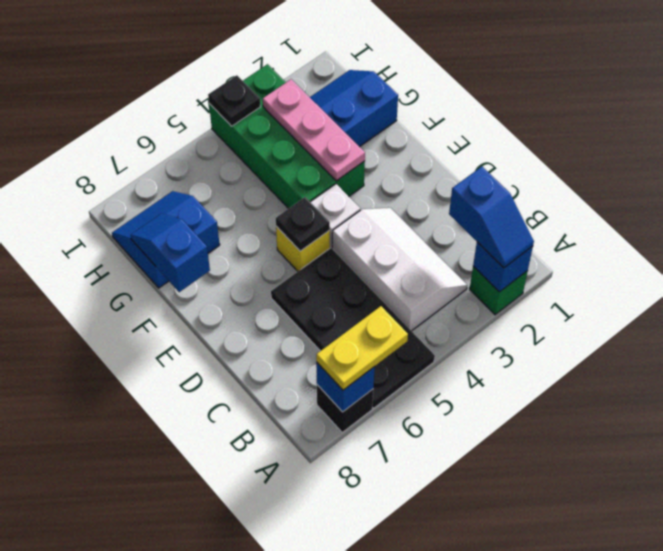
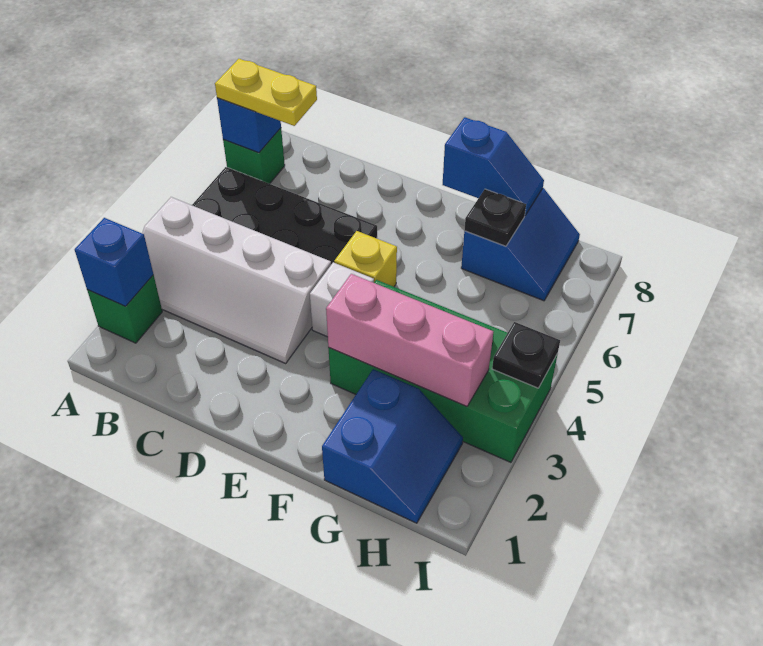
blue 1x2 slope [449,167,534,268] -> none
yellow 1x2 plate [316,306,408,390] -> yellow 1x2 plate turned to [215,59,317,126]
black 1x1 brick [317,385,373,432] -> green 1x1 brick [223,128,285,184]
white 2x3 slope [332,208,467,331] -> white 2x4 slope [142,197,331,363]
black 1x1 plate [276,197,330,251] -> black 1x1 plate moved to [464,189,526,246]
pink 1x3 plate [263,79,365,181] -> pink 1x3 brick [326,274,493,407]

